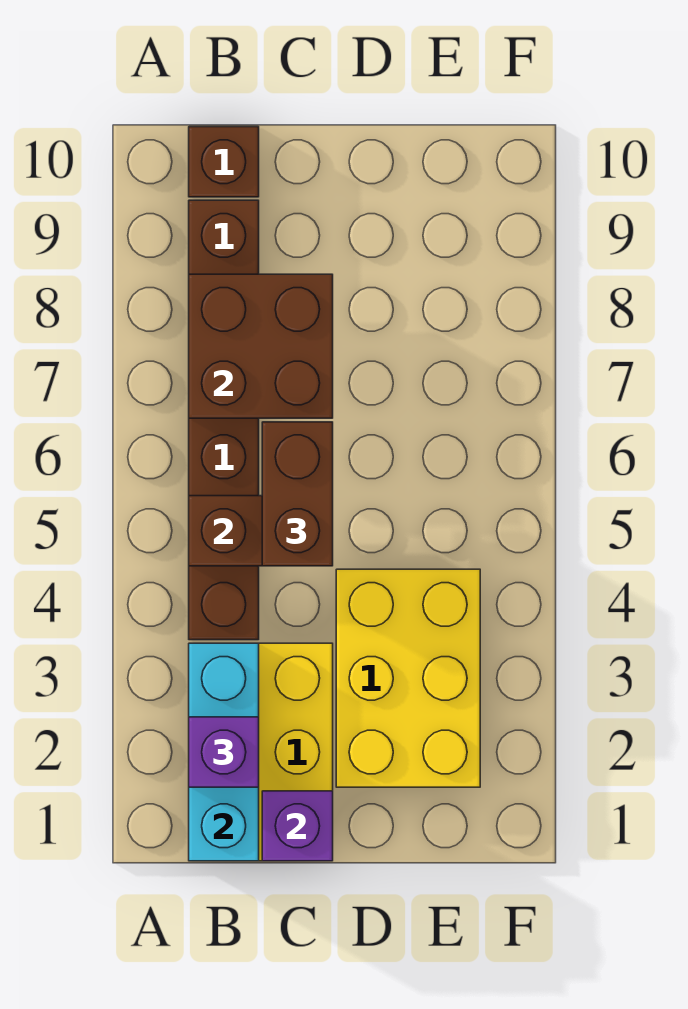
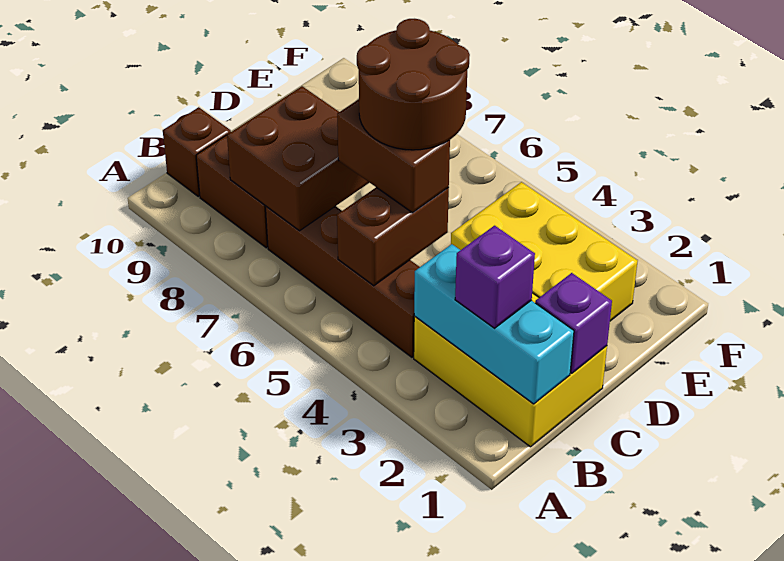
none -> brown 2x2 round brick [357,19,470,150]

